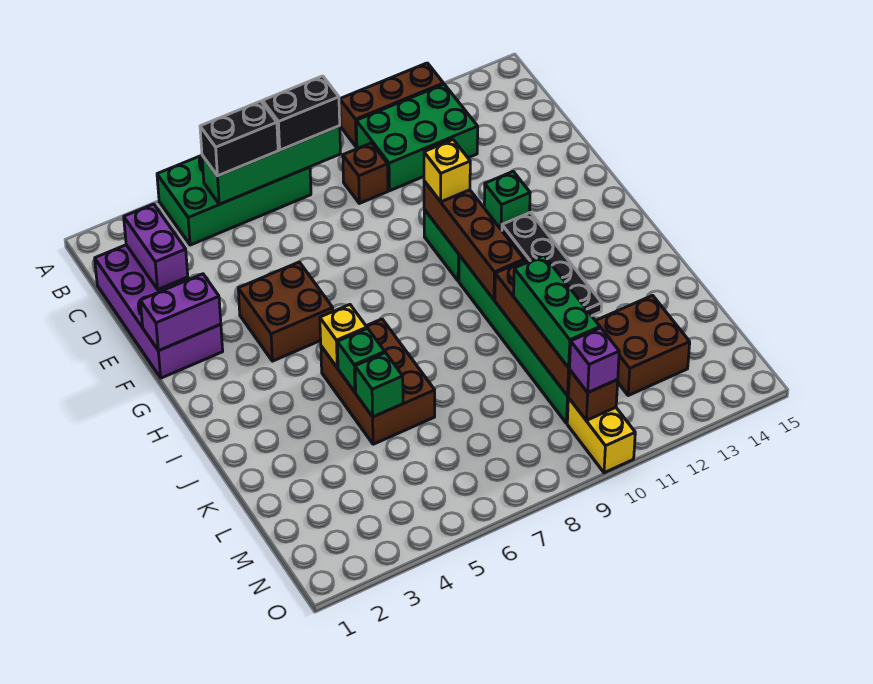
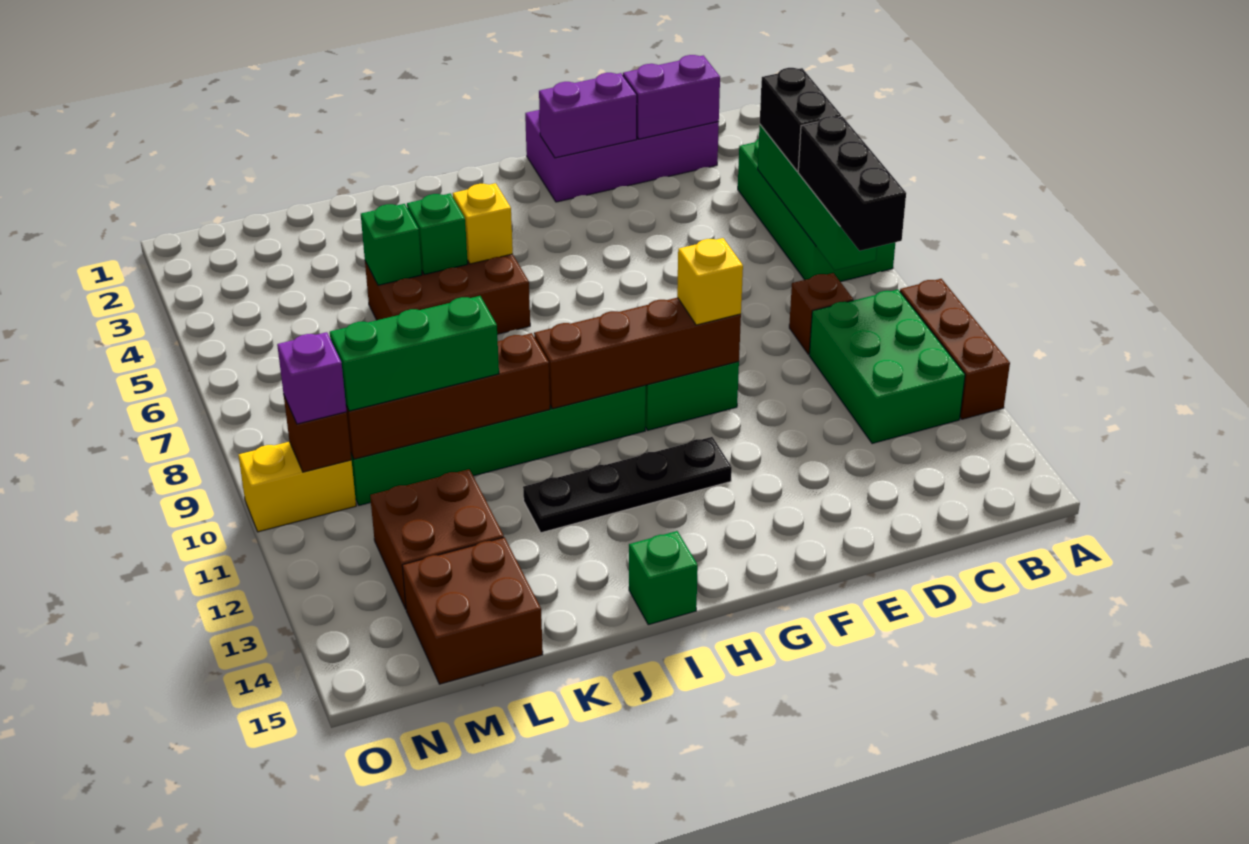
black 1x2 brick [263,76,340,150] -> black 1x3 brick [798,116,906,251]
purple 1x2 brick [140,274,221,351] -> purple 1x2 brick turned to [539,73,637,158]
brown 2x2 brick [238,262,333,361] -> brown 2x2 brick moved to [402,537,543,684]
green 1x1 brick [484,172,530,230] -> green 1x1 brick moved to [629,531,698,625]

